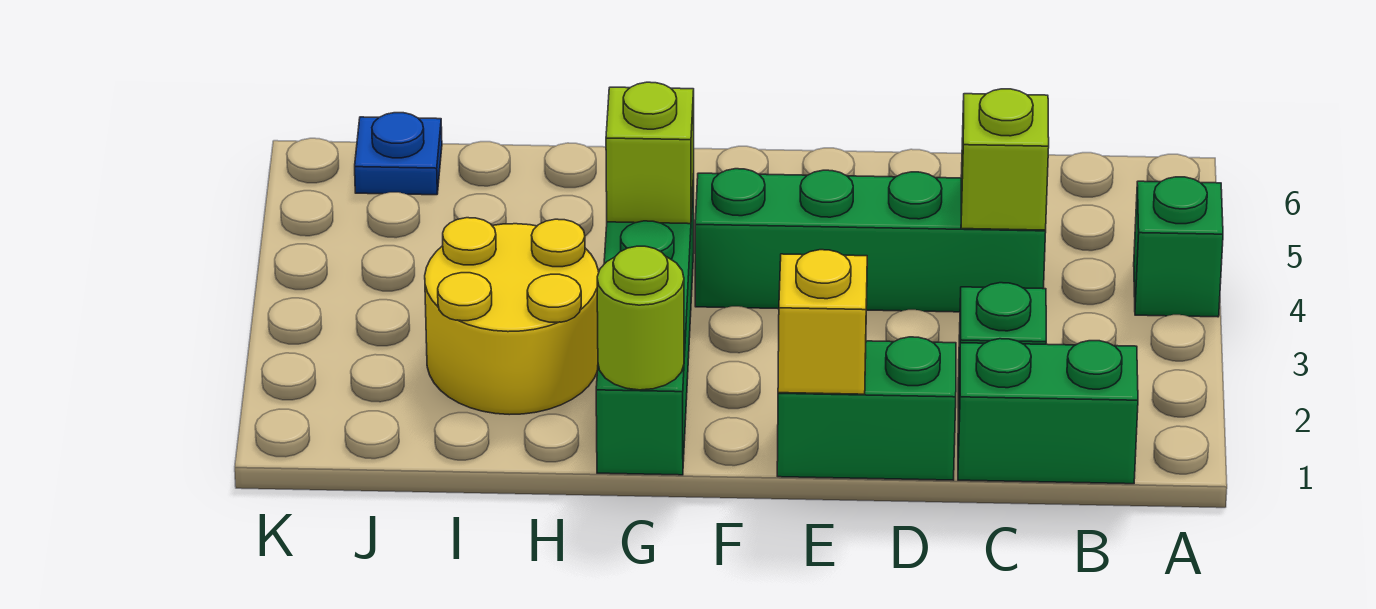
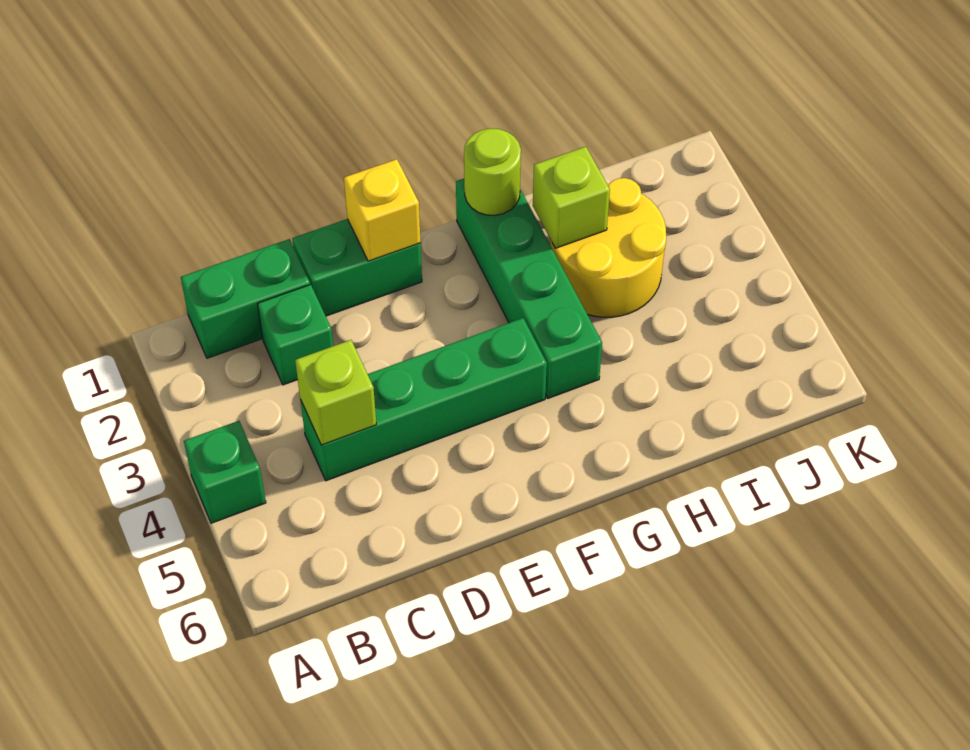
lime 1x1 brick [606,82,694,224] -> lime 1x1 brick moved to [533,147,610,248]
blue 1x1 plate [355,113,442,195] -> none

